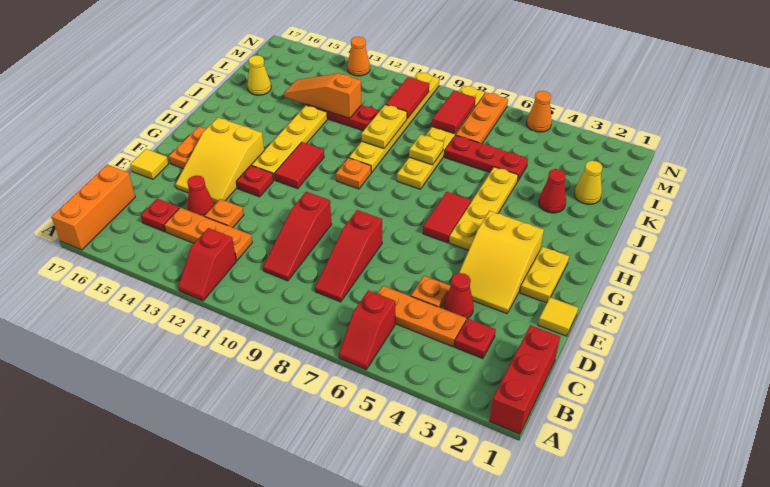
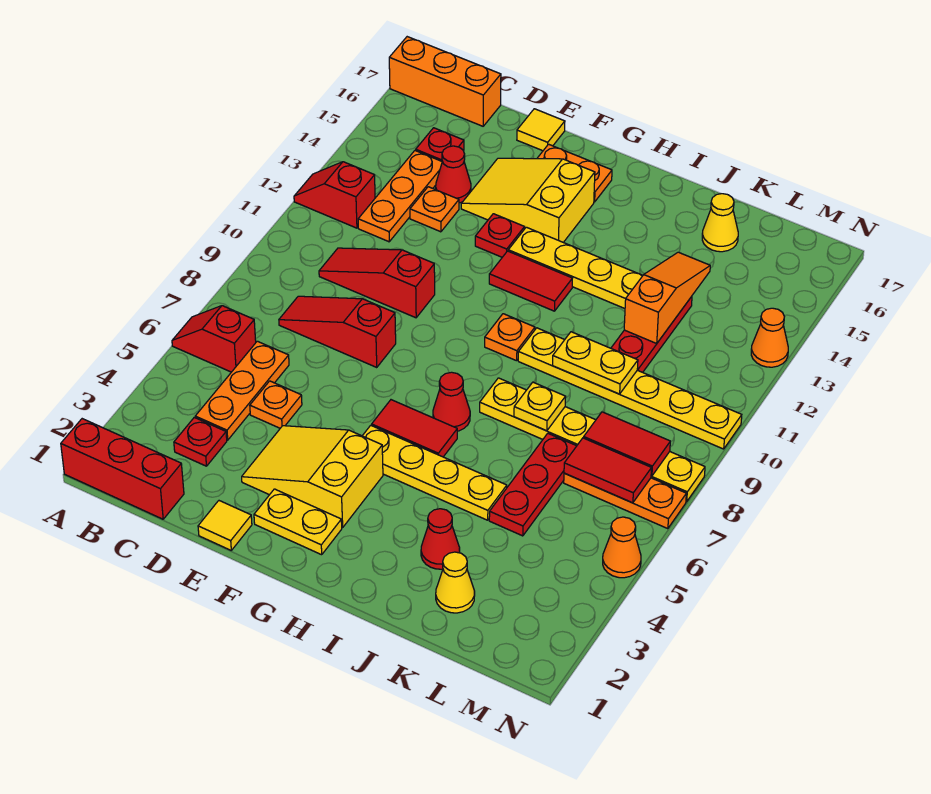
red 1x1 cone [444,273,474,319] -> red 1x1 cone moved to [433,372,470,431]
red 1x2 tile [386,77,429,119] -> red 1x2 tile moved to [564,438,652,503]

